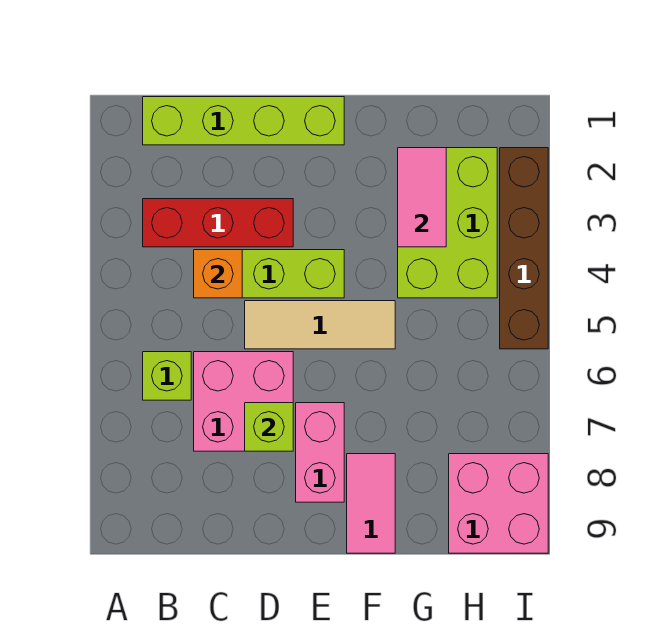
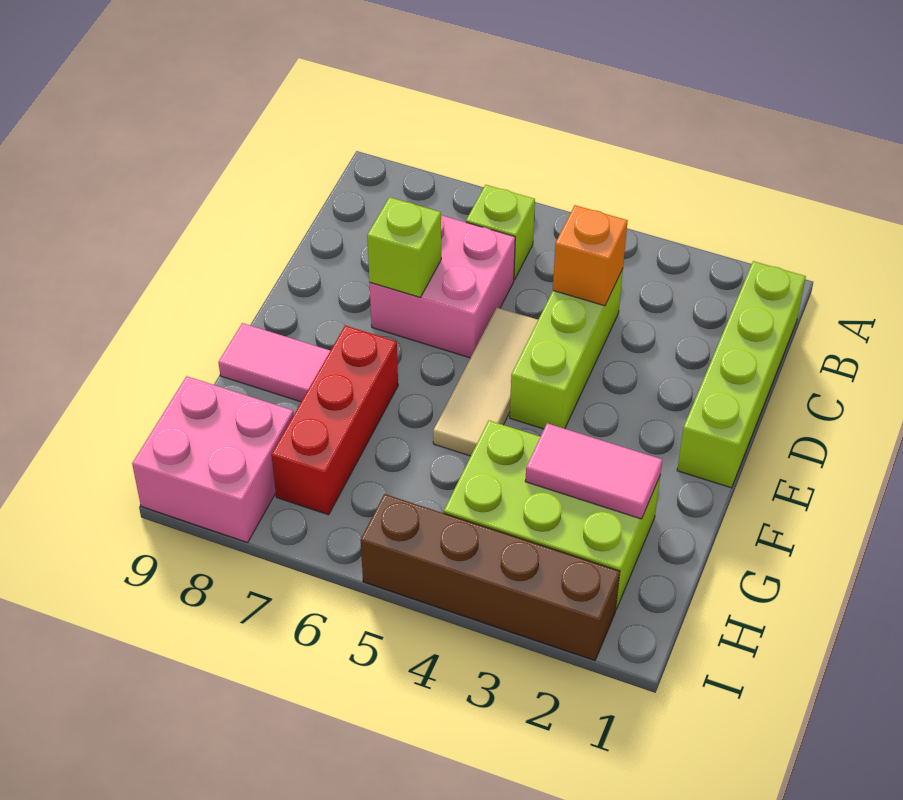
red 1x3 brick [143,199,293,247] -> red 1x3 brick moved to [271,326,398,515]
pink 1x2 brick [296,403,344,502] -> none

